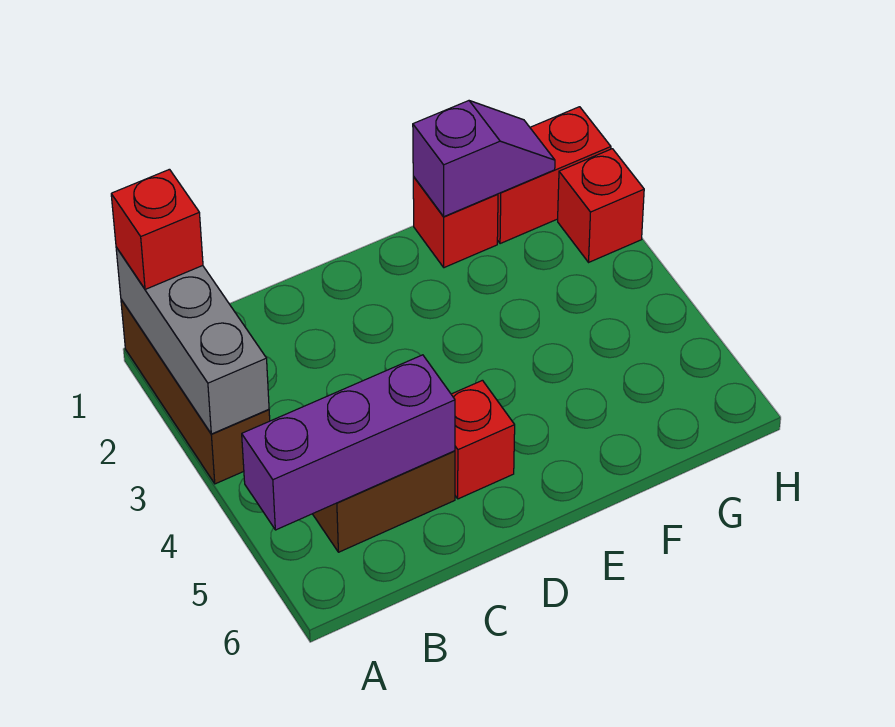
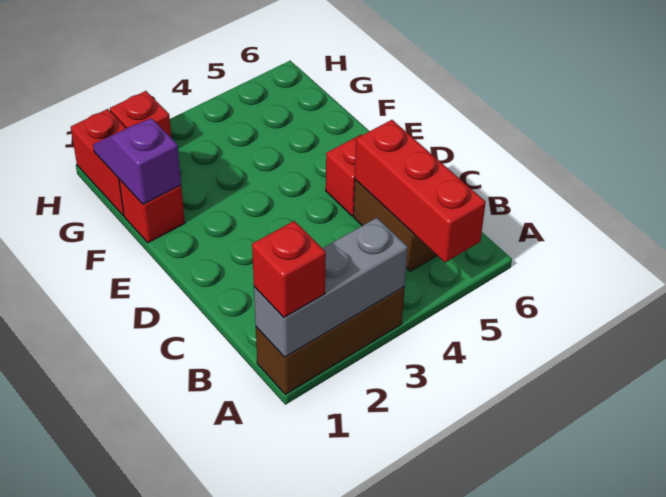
purple 1x3 brick [242,355,455,530] -> red 1x3 brick [355,120,486,262]

